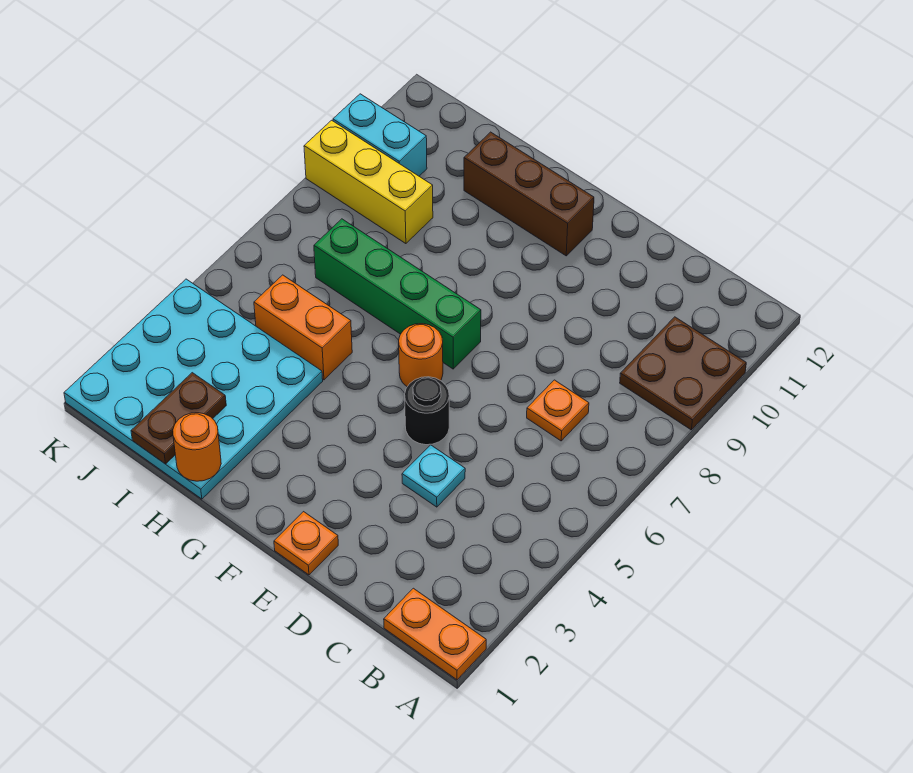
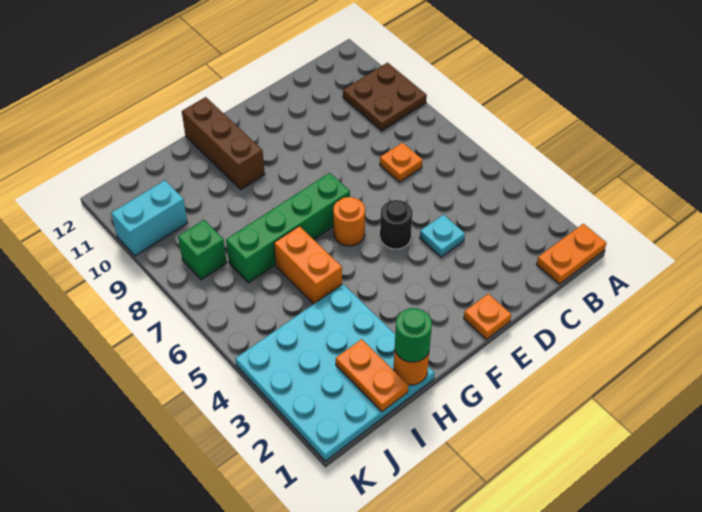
brown 1x3 brick [464,132,594,256] -> brown 1x3 brick turned to [182,97,265,189]
none -> green 1x1 round brick [395,308,432,362]
orange 1x2 brick [254,275,352,380] -> orange 1x2 brick turned to [274,226,342,304]
brown 1x2 plate [131,373,226,464] -> orange 1x2 plate [336,339,408,412]
yellow 1x3 brick [304,120,433,244] -> none
none -> green 1x1 brick [178,220,227,280]

